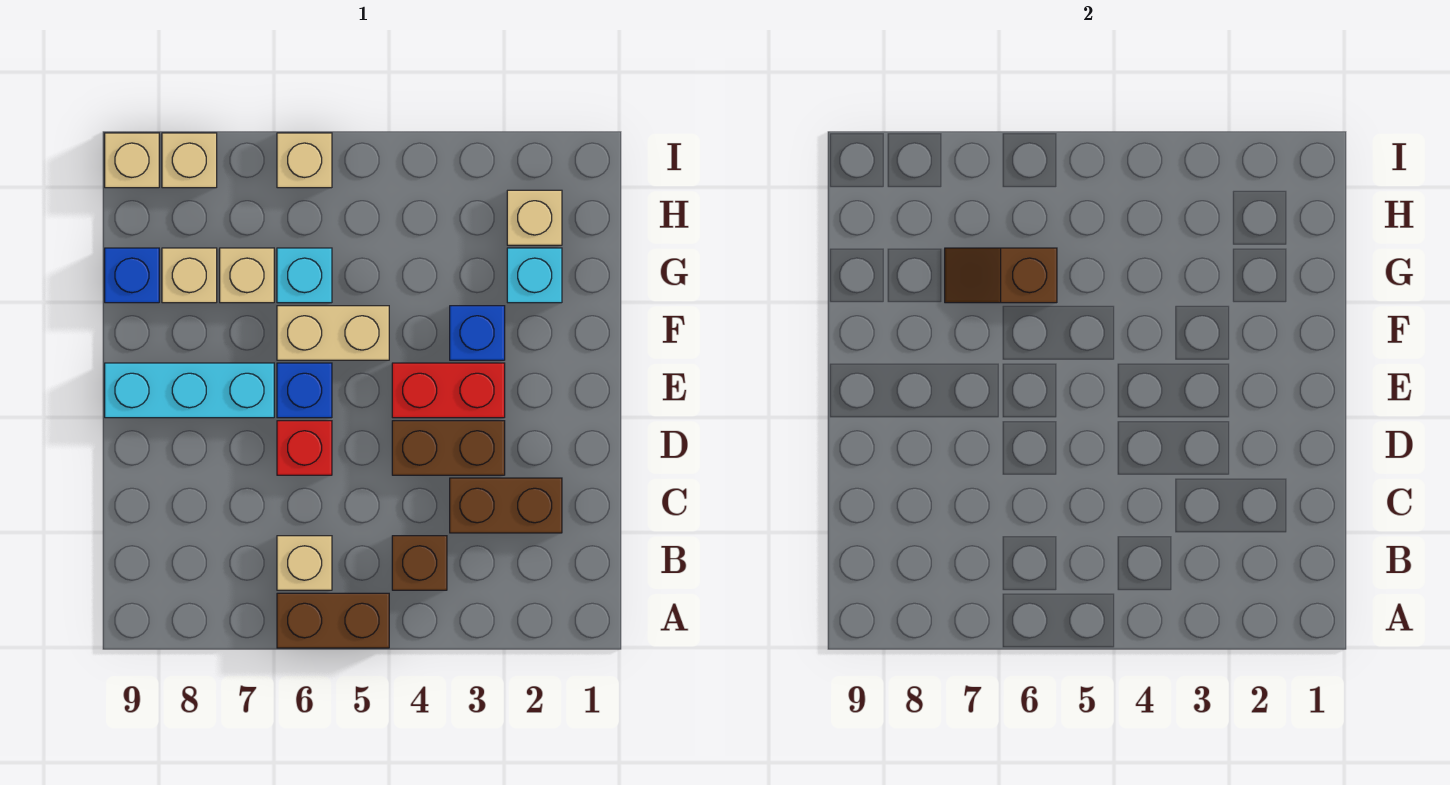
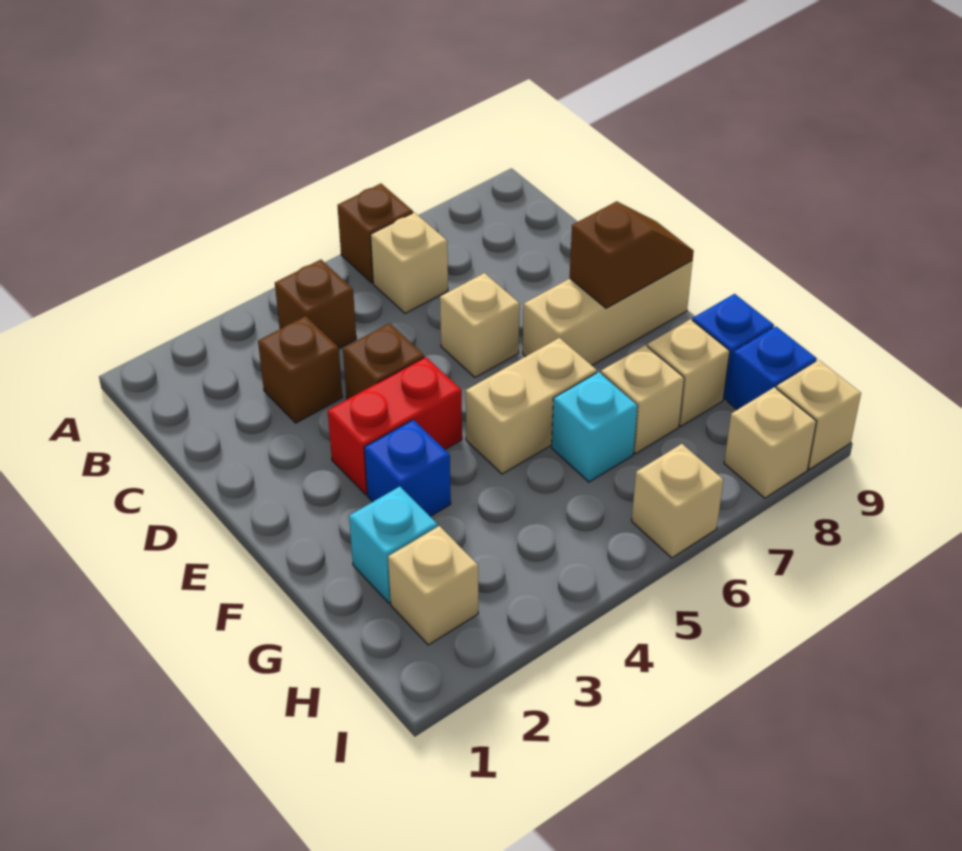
brown 1x2 brick [277,593,389,648] -> brown 1x1 brick [337,184,413,283]
brown 1x2 brick [450,478,562,533] -> brown 1x1 brick [258,316,342,423]
brown 1x2 brick [392,421,505,475] -> brown 1x1 brick [343,323,424,399]
red 1x1 brick [277,421,332,475] -> tan 1x1 brick [440,273,520,377]
blue 1x1 brick [277,363,332,418] -> blue 1x1 brick moved to [727,327,817,410]
cyan 1x3 brick [105,363,274,418] -> tan 1x3 brick [523,261,693,365]
brown 1x2 slope [945,248,1057,303] -> brown 1x2 slope moved to [570,201,694,308]

